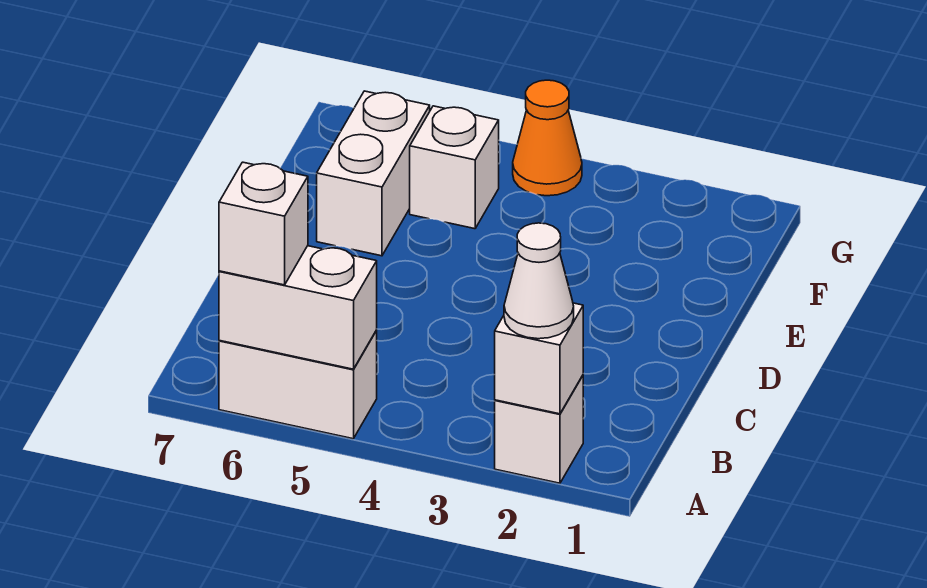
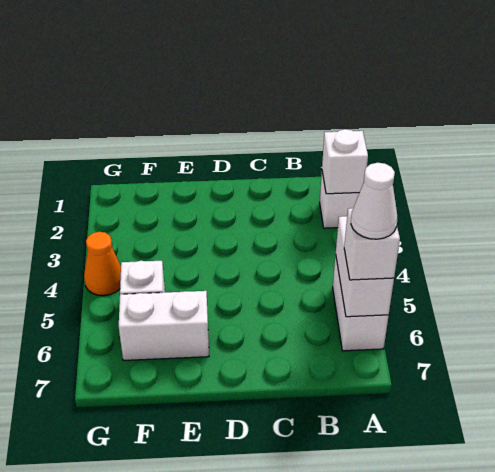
white 1x1 cone [504,223,574,339] -> white 1x1 cone moved to [351,163,397,239]

